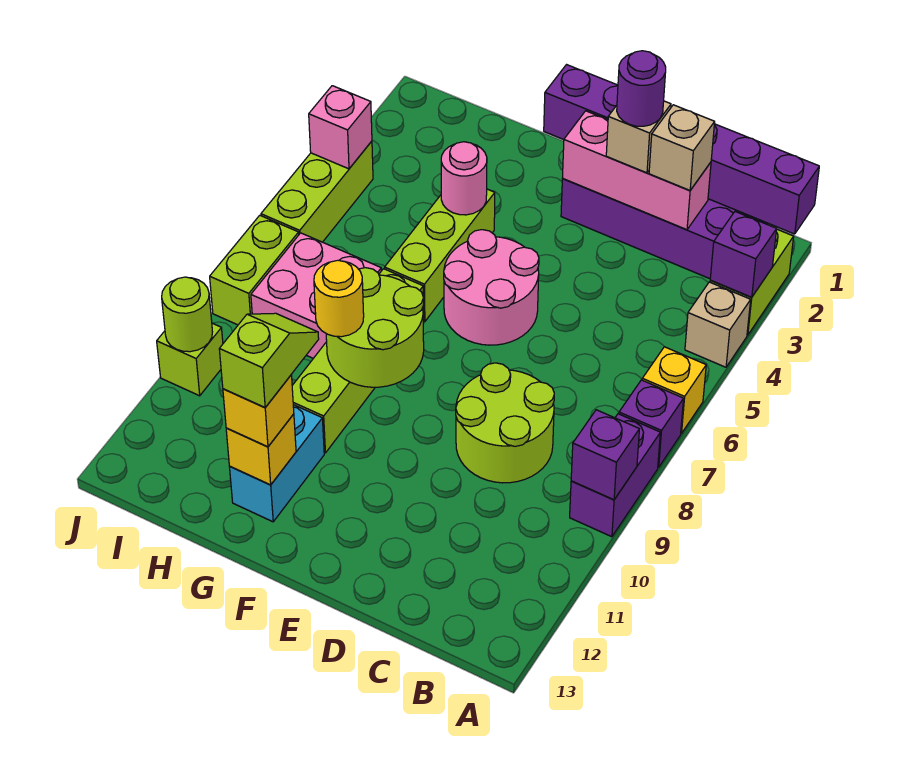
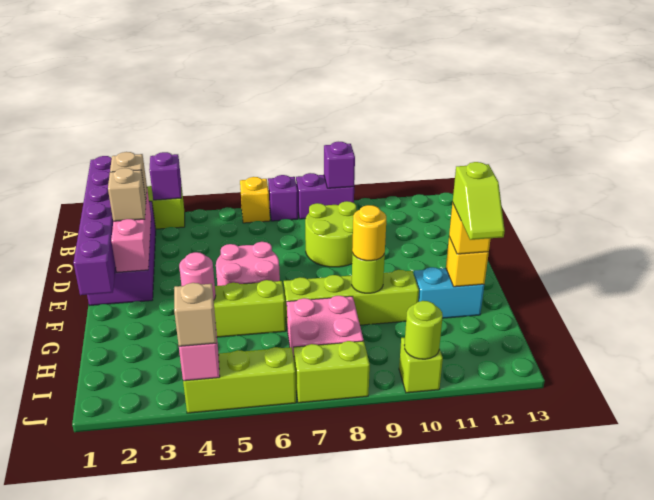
tan 1x1 brick [685,282,751,367] -> tan 1x1 brick moved to [174,283,216,346]
purple 1x1 round brick [617,51,666,126] -> none
lime 2x2 round brick [326,268,424,387] -> lime 1x1 round brick [352,253,385,293]
lime 1x2 slope [219,313,319,408] -> lime 1x2 slope turned to [453,162,505,240]

